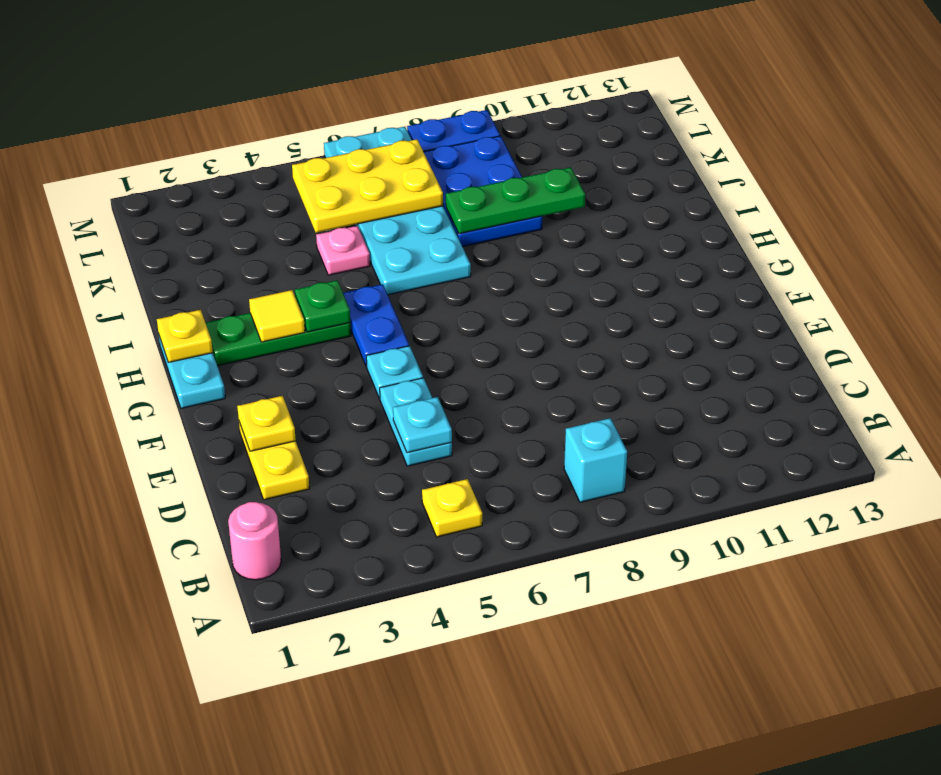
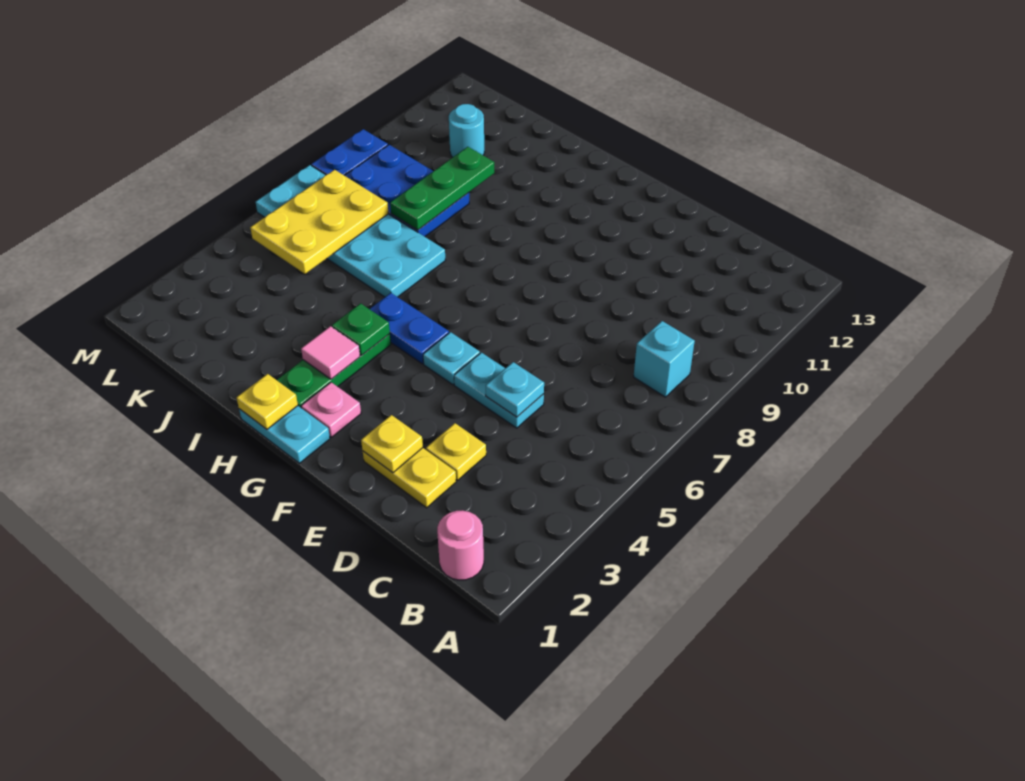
yellow 1x1 plate [422,479,482,537] -> yellow 1x1 plate moved to [426,423,486,480]
yellow 1x1 tile [249,290,305,342] -> pink 1x1 tile [301,326,360,379]
pink 1x1 plate [316,226,370,275] -> pink 1x1 plate moved to [301,382,361,437]
none -> cyan 1x1 round brick [449,104,485,158]

